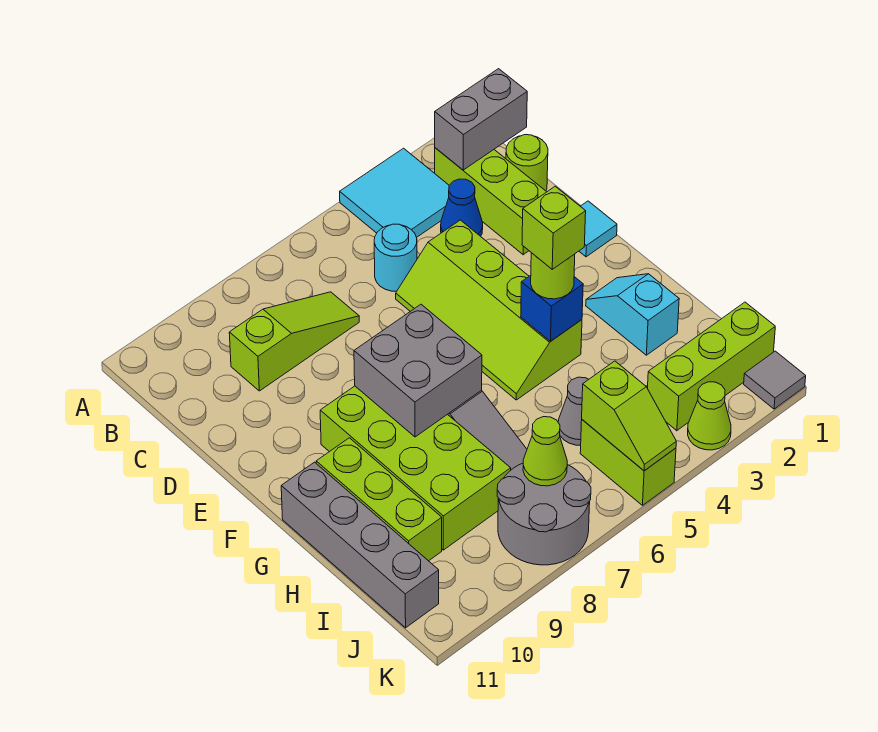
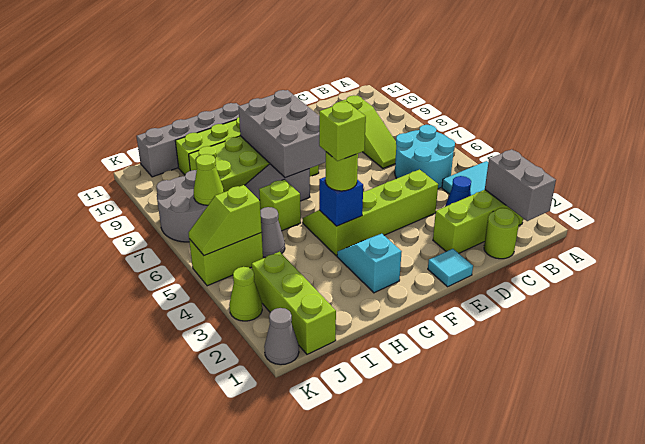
cyan 1x1 round brick [374,224,417,291] -> cyan 2x2 round brick [395,125,455,189]
grey 2x2 brick [354,304,482,437] -> grey 2x3 brick [238,90,326,178]
cyan 1x2 slope [586,274,679,355] -> cyan 1x2 slope turned to [337,234,402,293]
none -> lime 1x1 brick [259,179,301,231]
grey 1x1 tile [744,351,806,409] -> grey 1x1 cone [264,308,299,365]

